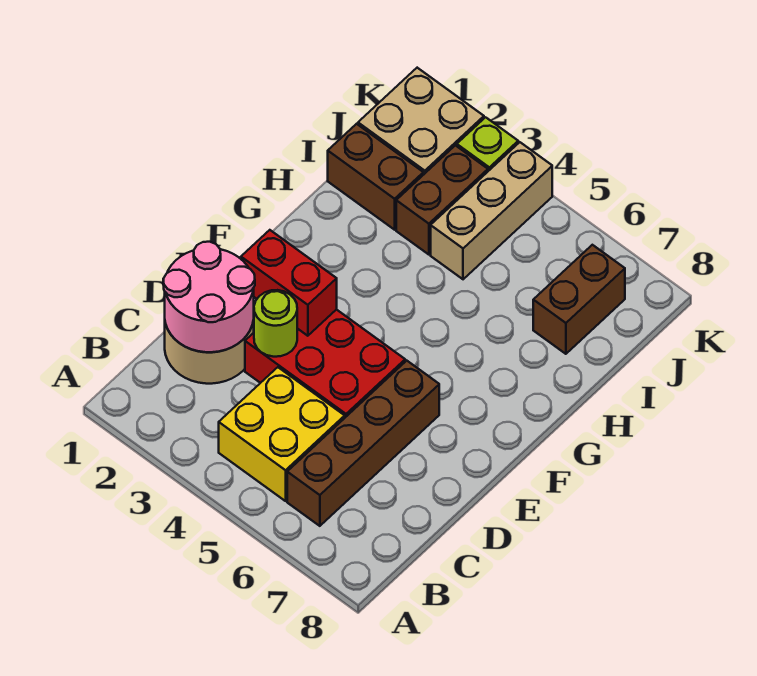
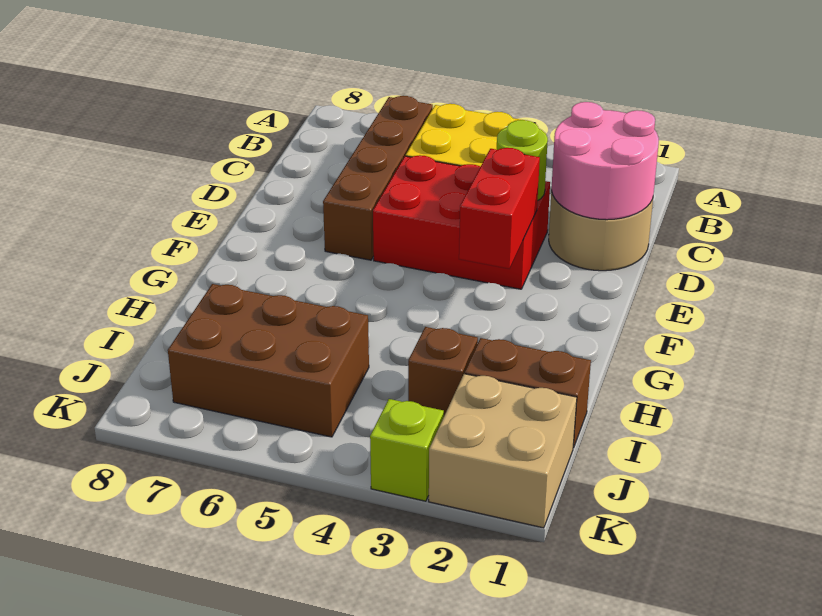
red 1x2 brick [241,230,337,336] -> red 1x2 brick turned to [459,148,540,269]
brown 1x2 brick [396,145,488,255] -> brown 1x1 brick [408,327,478,416]
tan 1x3 brick [431,142,552,279] -> none
brown 1x2 brick [533,245,625,354] -> brown 2x3 brick [168,284,369,437]

